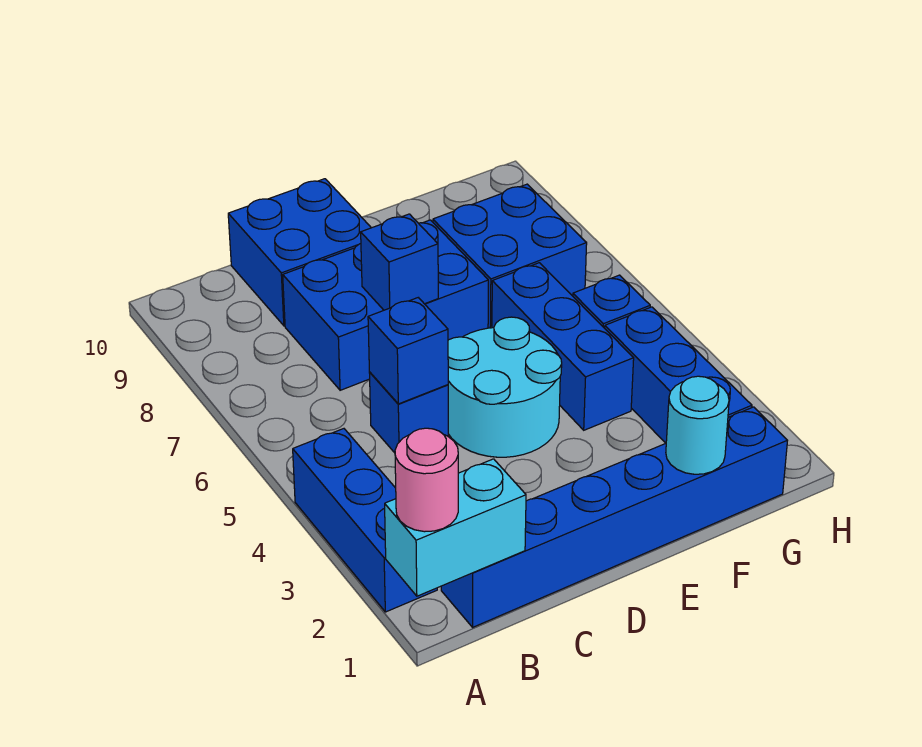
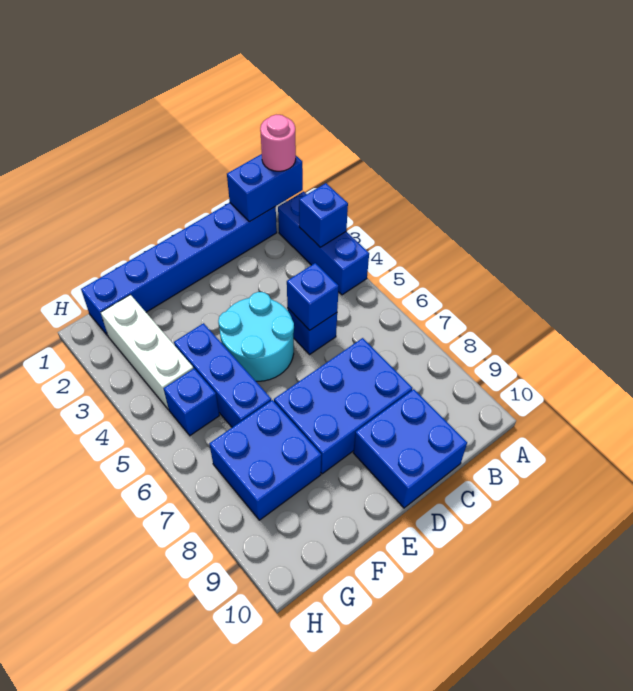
cyan 1x2 brick [385,459,526,596] -> blue 1x2 brick [227,154,303,222]
blue 1x1 brick [361,214,438,310] -> blue 1x1 brick moved to [299,183,348,247]
cyan 1x1 round brick [666,376,729,474] -> none
blue 1x3 brick [605,307,752,443] -> white 1x3 brick [101,295,193,409]

